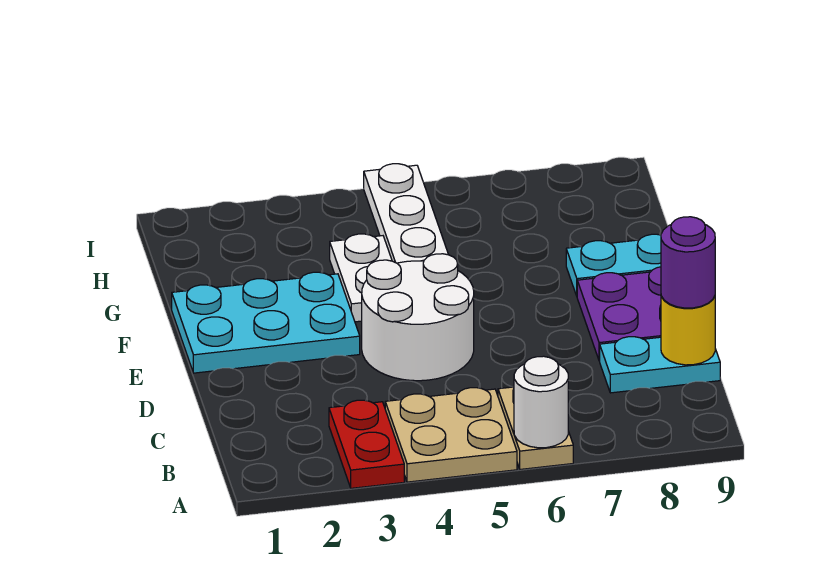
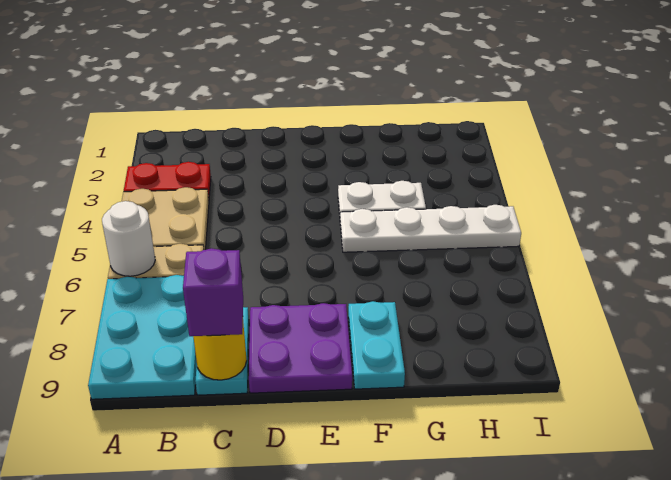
purple 1x1 round brick [661,217,715,308] -> purple 1x1 brick [183,248,243,336]
white 2x2 round brick [362,254,474,381] -> none
cyan 2x3 plate [172,272,360,373] -> cyan 2x3 plate moved to [88,275,197,399]

